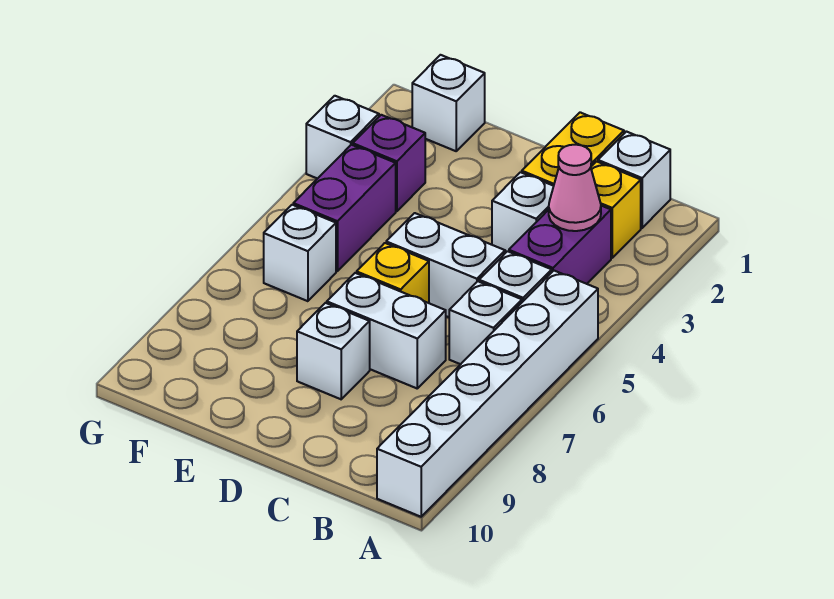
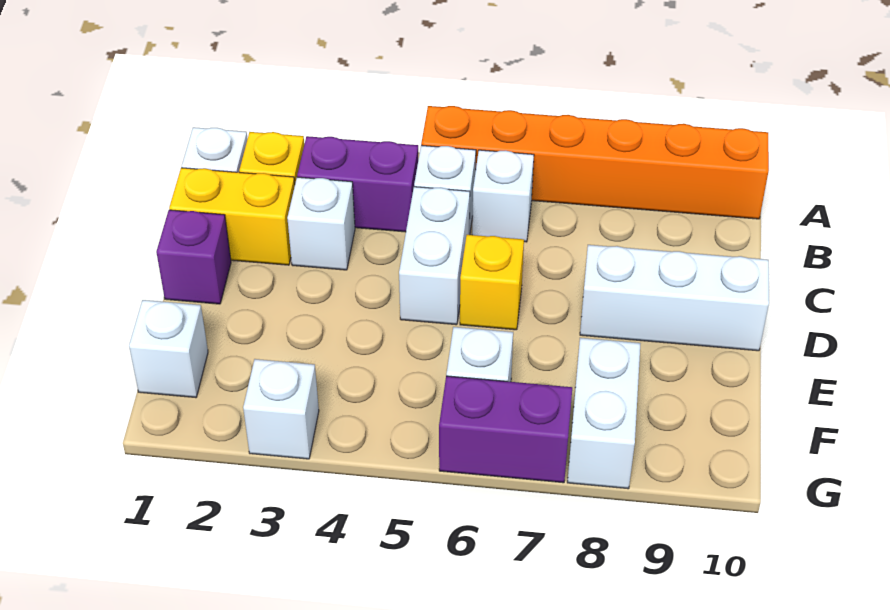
white 1x6 brick [377,271,598,517] -> orange 1x6 brick [421,106,769,219]
pink 1x1 cone [549,145,601,231] -> none
white 1x2 brick [327,273,446,388] -> white 1x2 brick moved to [567,338,641,489]
white 1x1 brick [297,303,370,399] -> white 1x3 brick [580,245,769,351]
purple 1x1 brick [353,115,425,211] -> purple 1x1 brick moved to [156,210,231,304]
purple 1x2 brick [293,145,396,271] -> purple 1x2 brick moved to [439,376,572,483]

